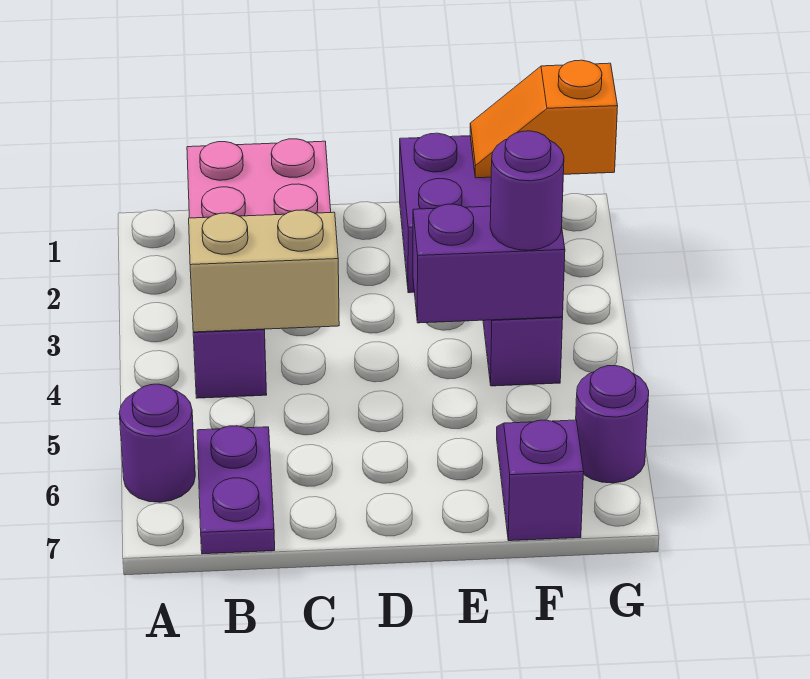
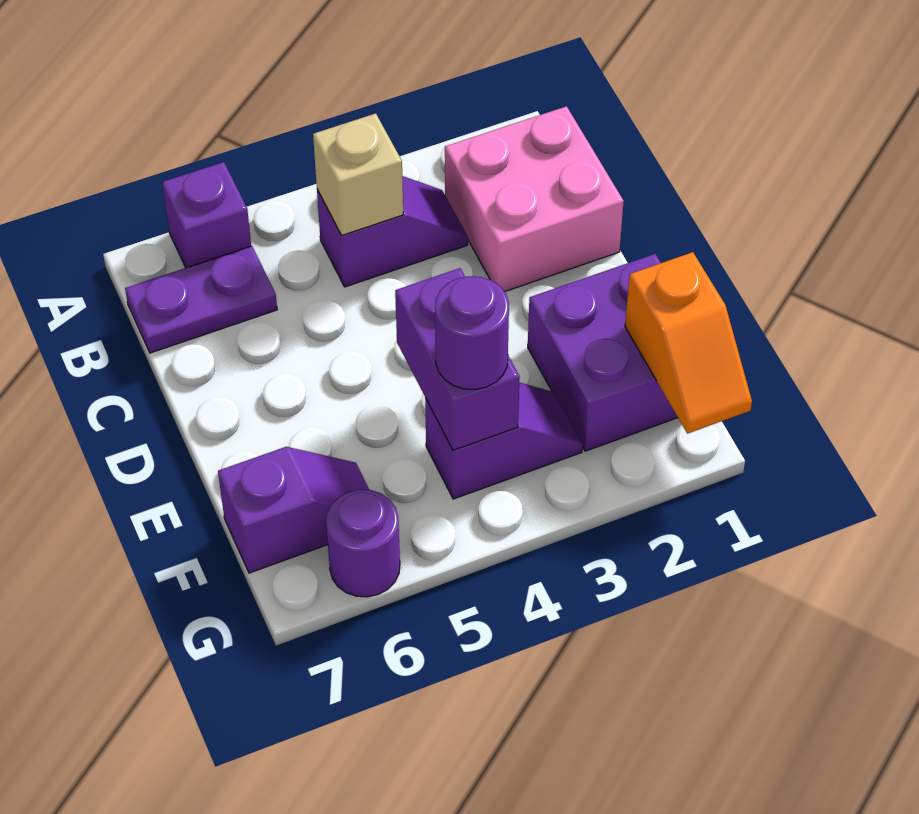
purple 1x1 round brick [119,384,195,502] -> purple 1x1 brick [162,162,251,268]
tan 1x2 brick [189,210,339,332] -> tan 1x1 brick [313,113,403,236]
orange 1x2 slope [470,60,618,178] -> orange 1x2 slope turned to [625,252,752,434]

